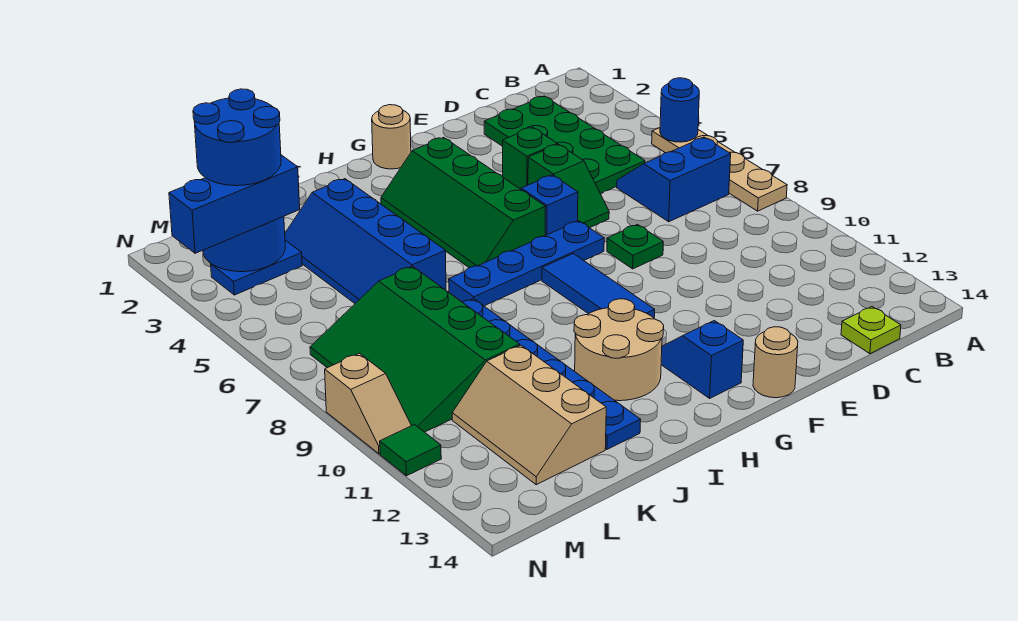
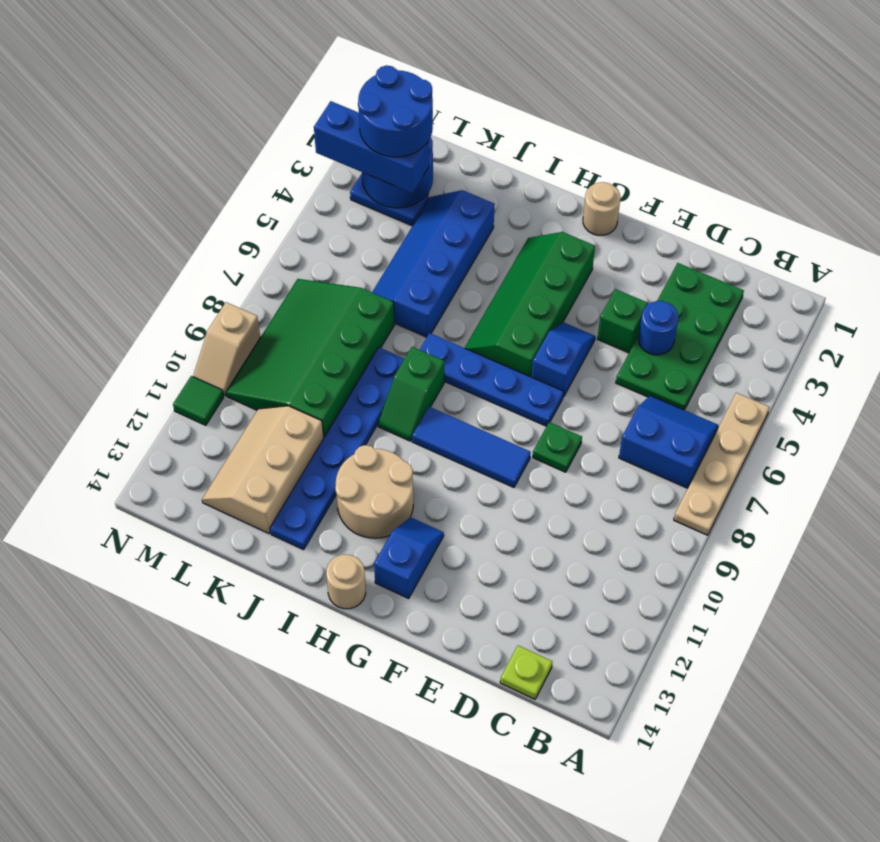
blue 1x1 round brick [660,78,699,142] -> blue 1x1 round brick moved to [638,301,678,355]
green 1x2 slope [528,144,609,228] -> green 1x2 slope moved to [378,347,444,441]
tan 1x1 round brick [753,327,798,398] -> tan 1x1 round brick moved to [326,555,366,609]
blue 1x3 tile [542,254,655,318] -> blue 1x3 tile turned to [412,407,531,487]

